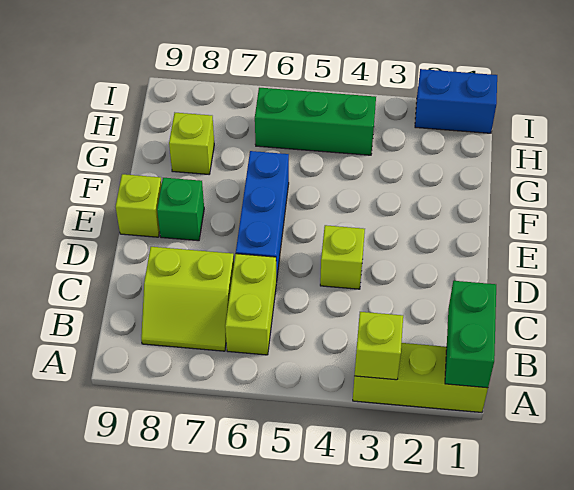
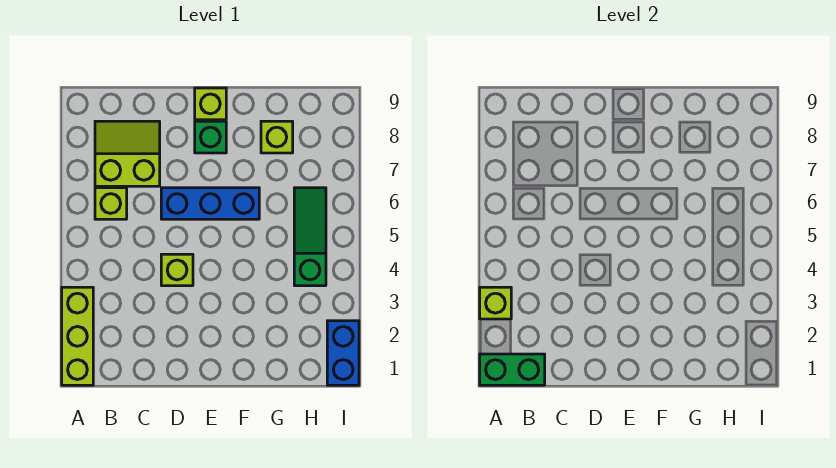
lime 1x2 brick [225,254,276,355] -> lime 1x1 brick [95,188,127,219]
lime 2x2 slope [141,247,234,351] -> lime 2x2 slope turned to [95,121,160,186]
green 1x3 brick [255,88,376,155] -> green 1x3 slope [294,188,326,286]

